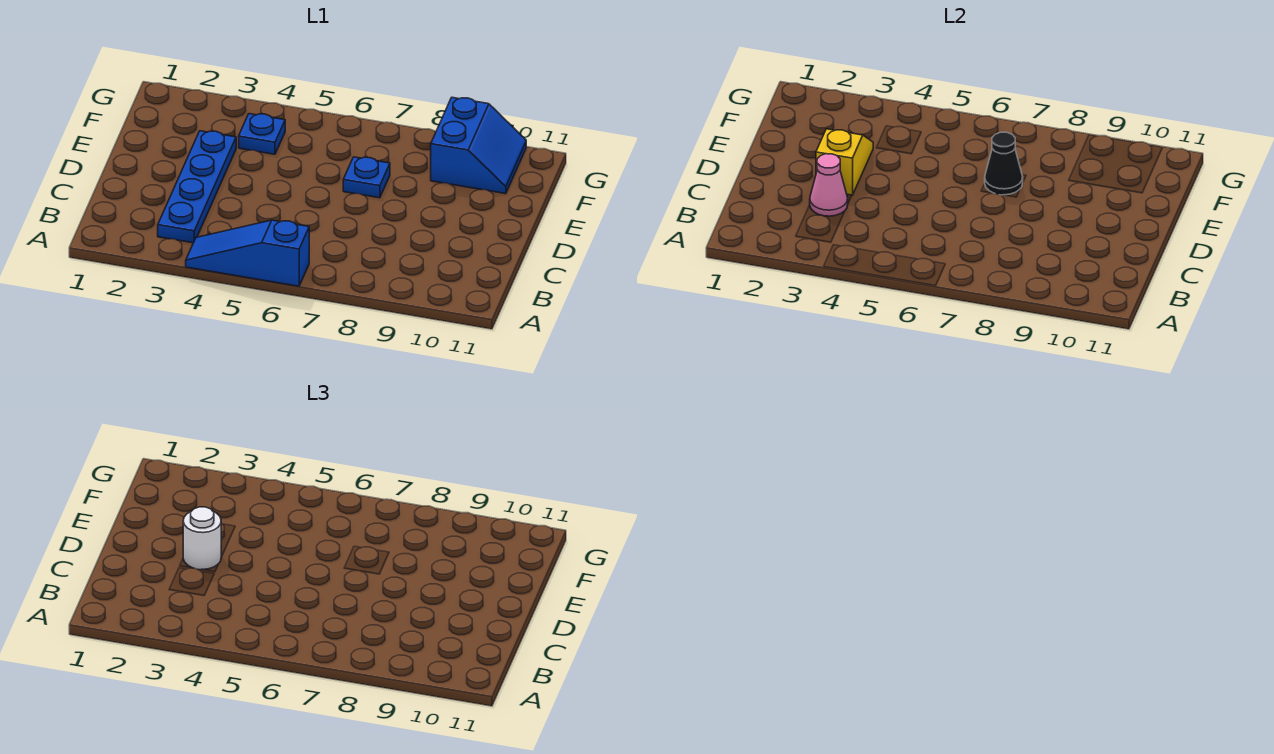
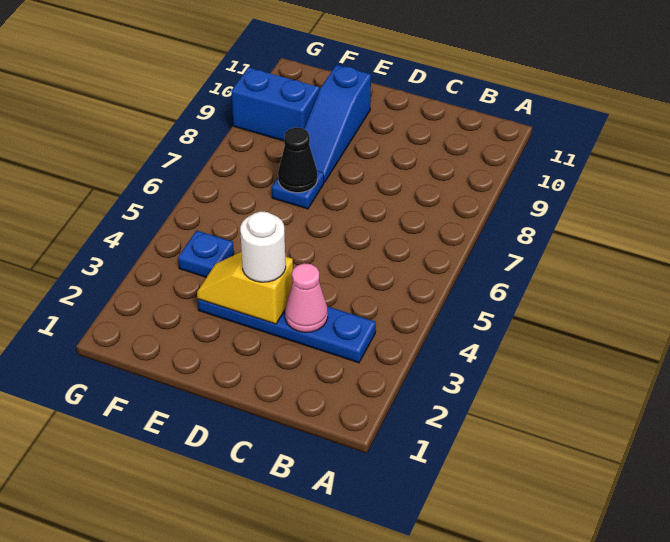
blue 1x3 slope [186,220,309,286] -> blue 1x3 slope moved to [304,65,371,183]

